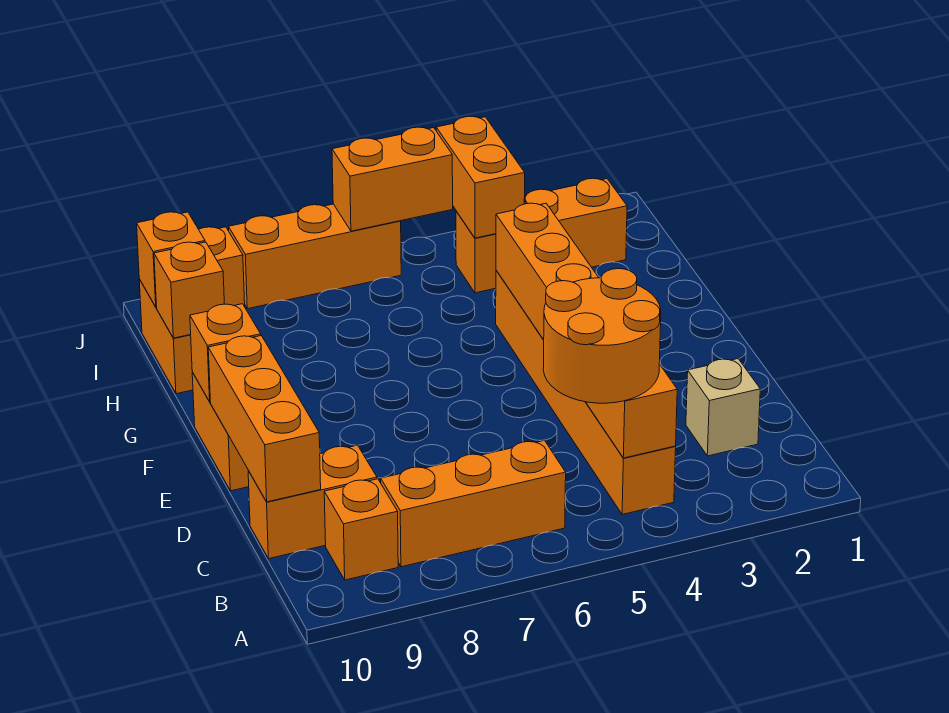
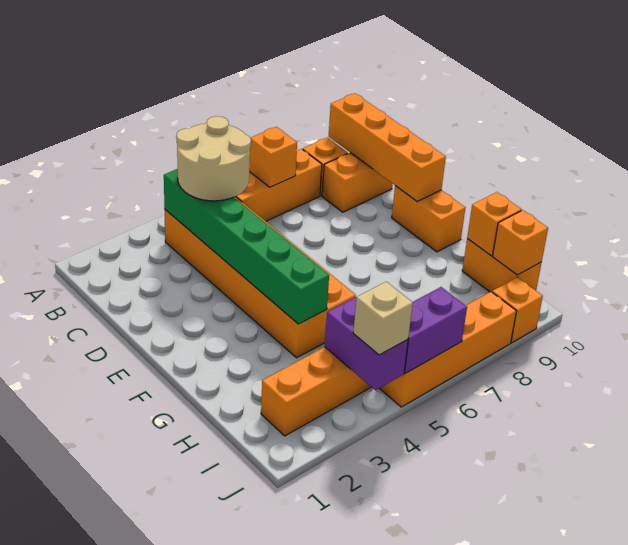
orange 1x6 brick [496,270,676,514] -> orange 2x6 brick [165,197,356,358]
orange 1x6 brick [496,203,677,458] -> green 1x6 brick [164,169,329,324]
orange 2x2 round brick [543,269,661,403] -> tan 2x2 round brick [176,116,251,201]
tan 1x1 brick [686,359,760,456] -> tan 1x1 brick moved to [353,282,413,355]
orange 1x3 brick [208,336,321,502] -> orange 1x4 brick [329,93,446,201]
orange 1x1 brick [190,304,261,402] -> orange 1x1 brick moved to [249,127,297,187]
orange 1x2 brick [436,116,525,238] -> purple 1x2 brick [325,297,408,390]
orange 1x2 brick [332,127,453,231] -> purple 1x2 brick [404,287,467,373]
orange 1x3 brick [229,204,401,309] -> orange 1x4 brick [379,292,516,407]

